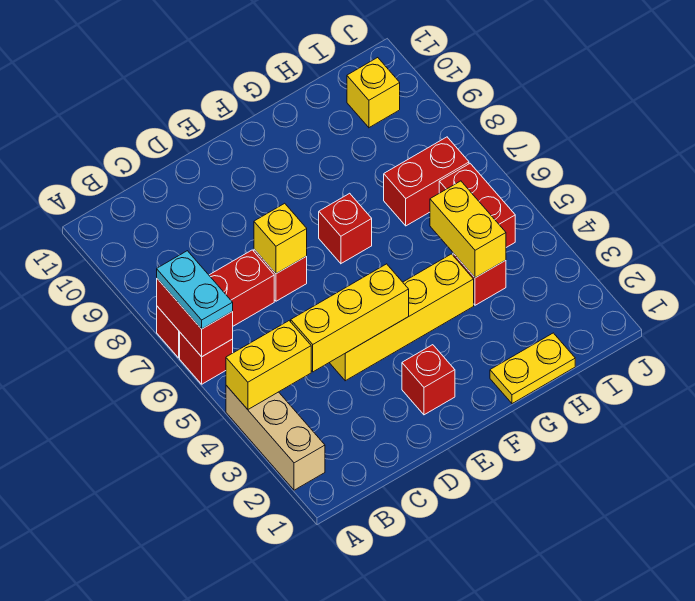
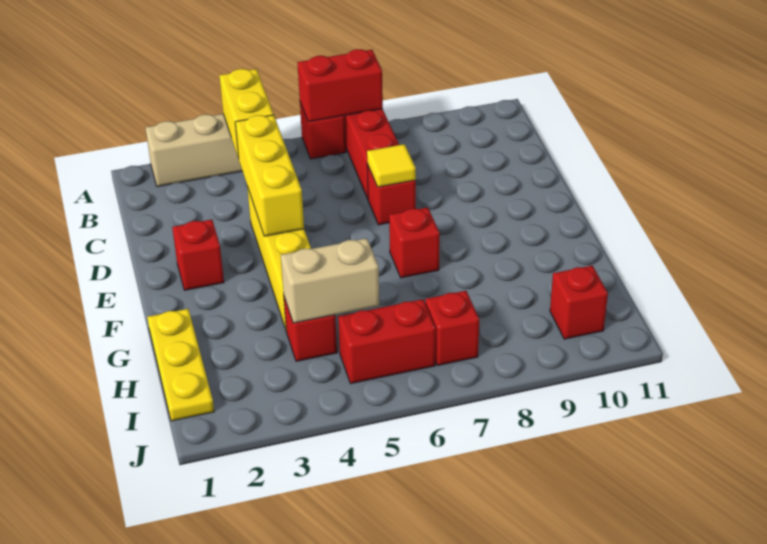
cyan 1x2 plate [157,251,233,329] -> none
yellow 1x1 brick [254,203,307,274] -> yellow 1x1 tile [367,144,416,187]
yellow 1x2 plate [490,333,575,404] -> yellow 1x3 plate [147,309,214,421]
yellow 1x2 brick [430,181,506,278] -> tan 1x2 brick [281,238,379,323]
red 1x2 brick [384,137,469,226] -> red 1x1 brick [425,291,479,366]
yellow 1x1 brick [347,58,400,128] -> red 1x1 brick [550,266,608,339]

